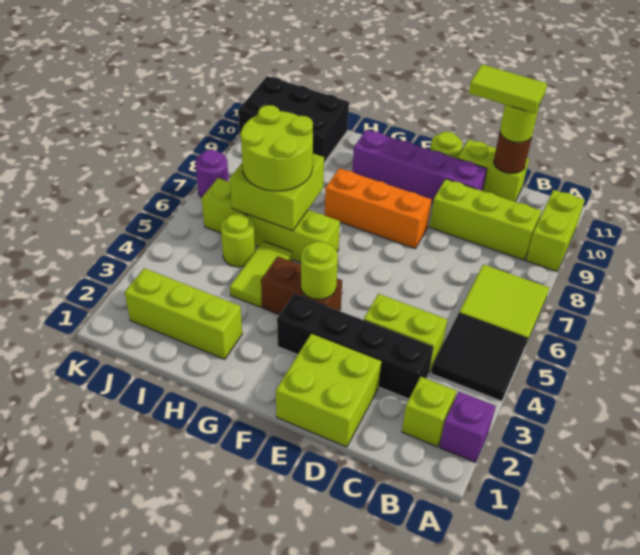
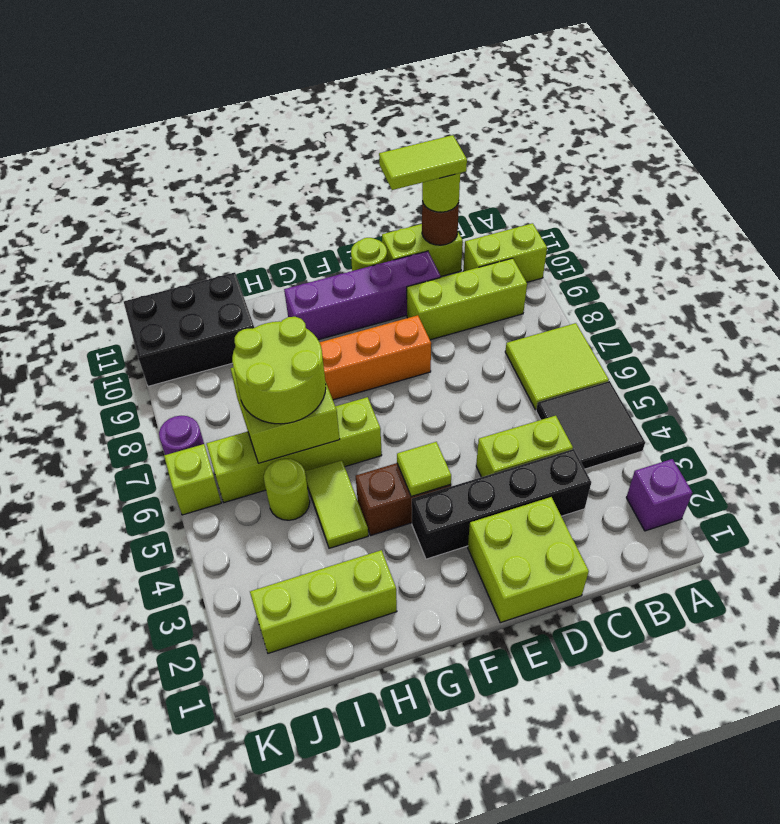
lime 1x2 brick [526,190,585,271] -> lime 1x2 brick turned to [464,223,547,282]
lime 1x1 brick [402,377,457,447] -> lime 1x1 brick moved to [164,444,221,515]
lime 1x1 round brick [301,241,338,300] -> lime 1x1 tile [397,442,451,497]

